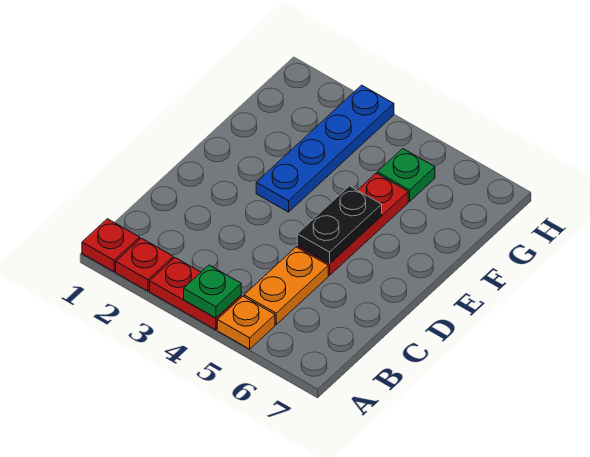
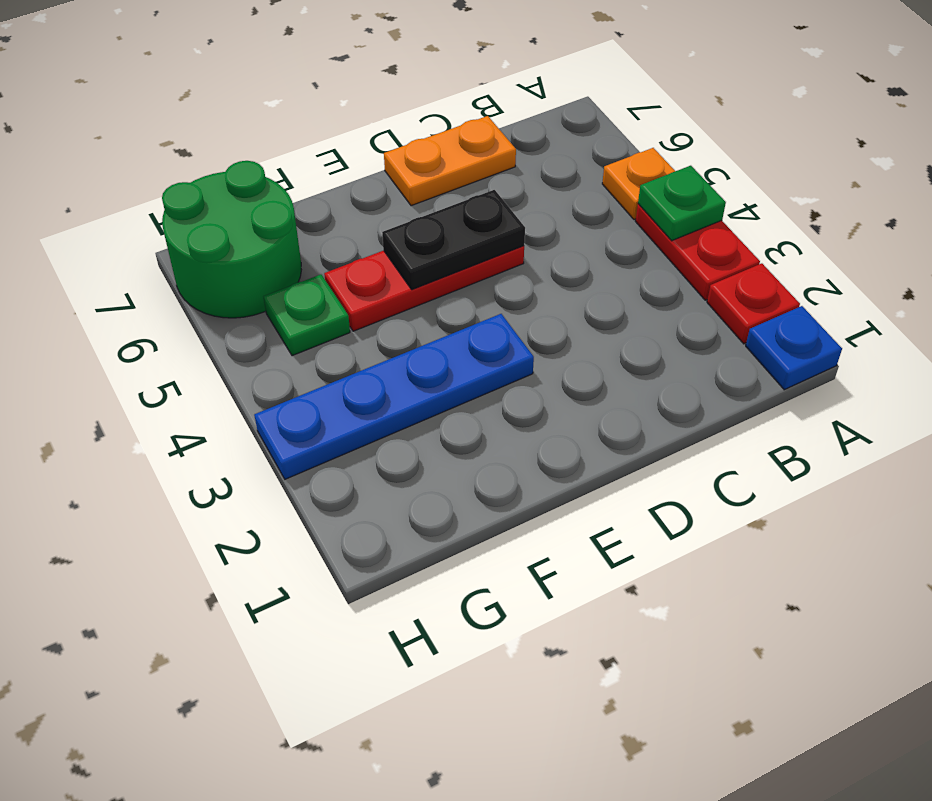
red 1x1 plate [82,219,140,272] -> blue 1x1 plate [746,306,842,390]
orange 1x2 plate [244,247,328,324] -> orange 1x2 plate moved to [384,116,516,206]
none -> green 2x2 round brick [162,161,301,318]

